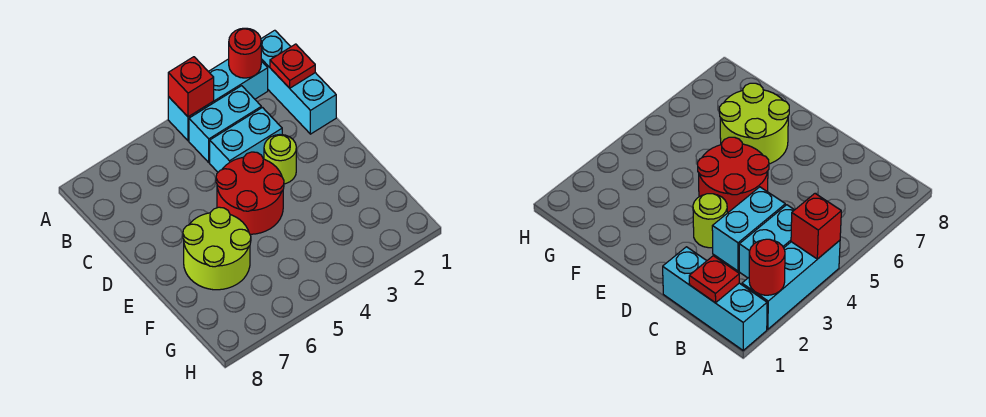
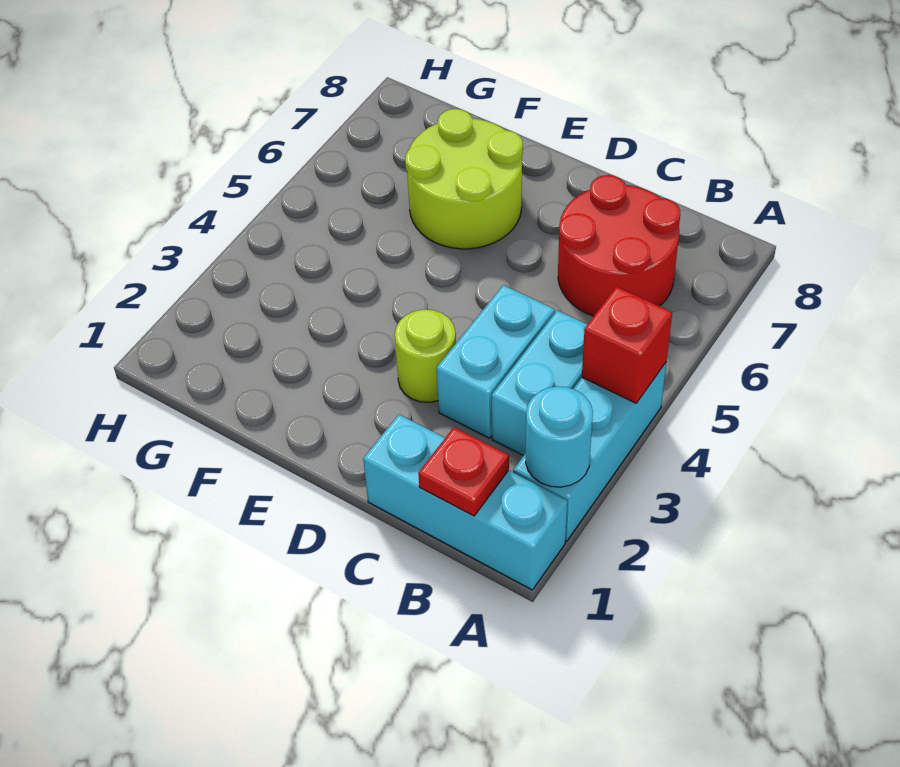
red 1x1 round brick [229,28,261,78] -> cyan 1x1 round brick [526,386,593,487]
red 2x2 round brick [216,152,284,234] -> red 2x2 round brick moved to [558,175,680,316]

